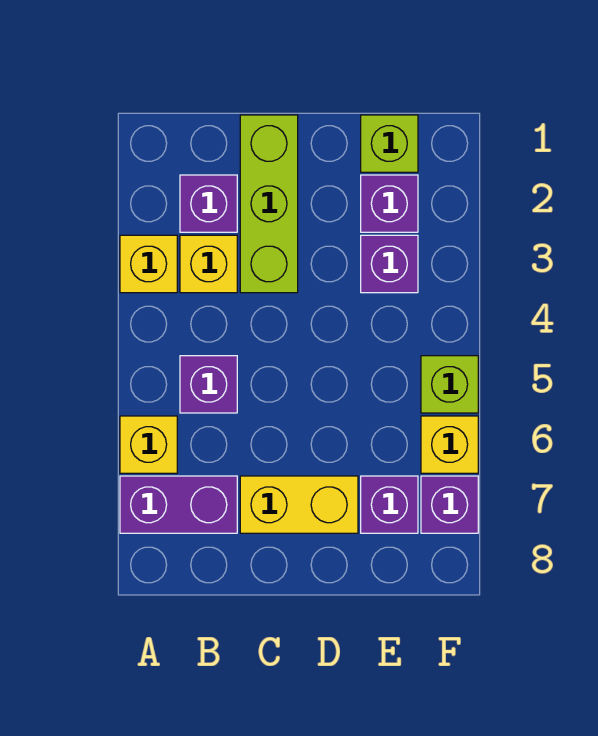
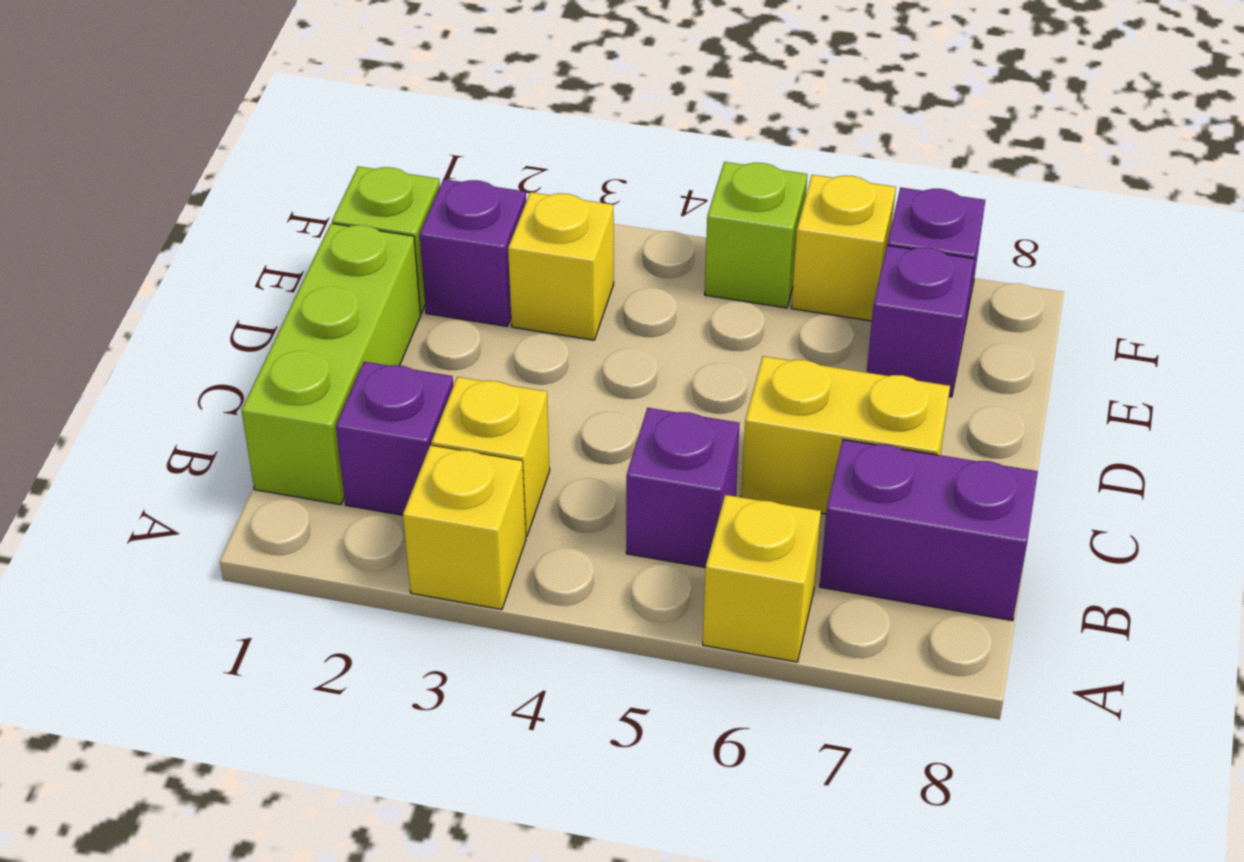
purple 1x2 brick [120,476,237,533] -> purple 1x2 brick turned to [820,440,1038,621]
lime 1x3 brick [240,115,298,293] -> lime 1x3 brick turned to [241,223,421,505]
yellow 1x2 brick [240,476,358,533] -> yellow 1x2 brick turned to [741,356,950,514]
purple 1x1 brick [361,235,418,293] -> yellow 1x1 brick [508,192,614,340]

